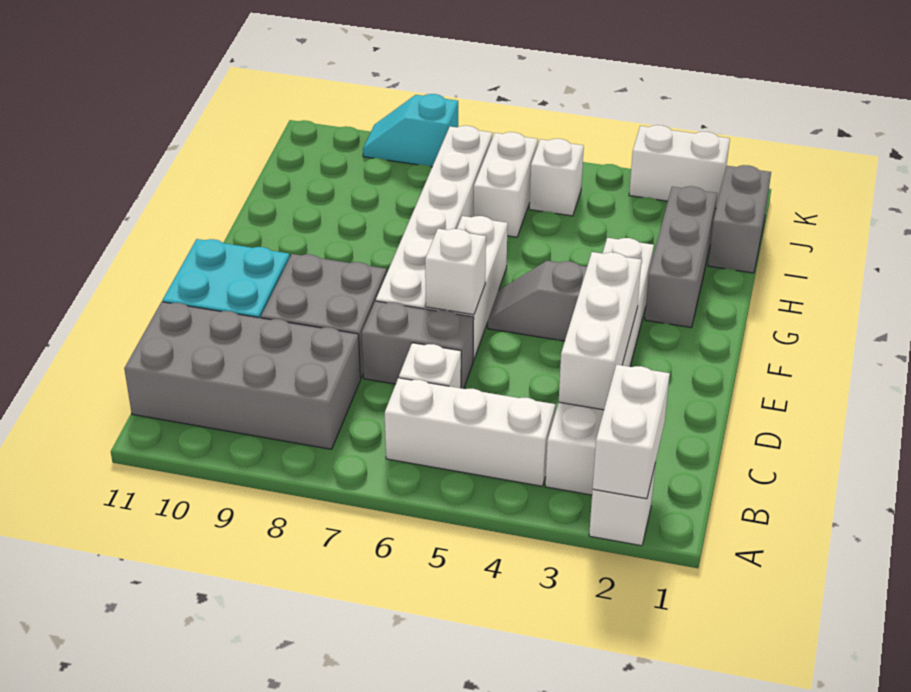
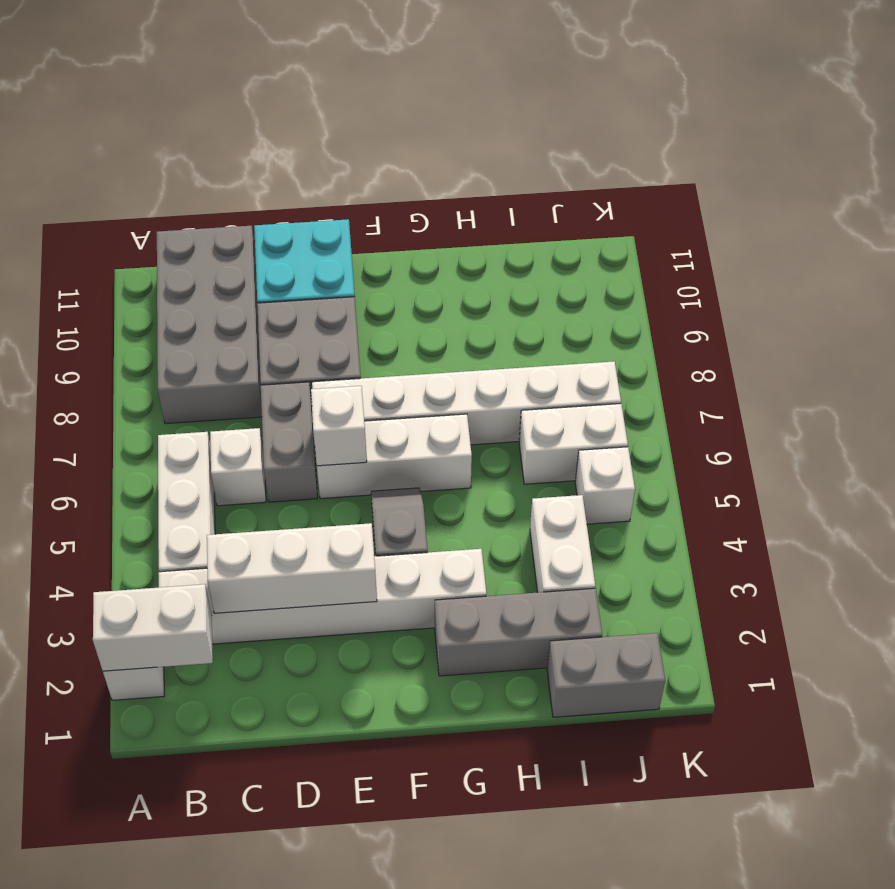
white 1x2 brick [629,125,730,207] -> white 1x2 brick moved to [530,495,595,592]
cyan 1x2 slope [363,94,458,167] -> none

